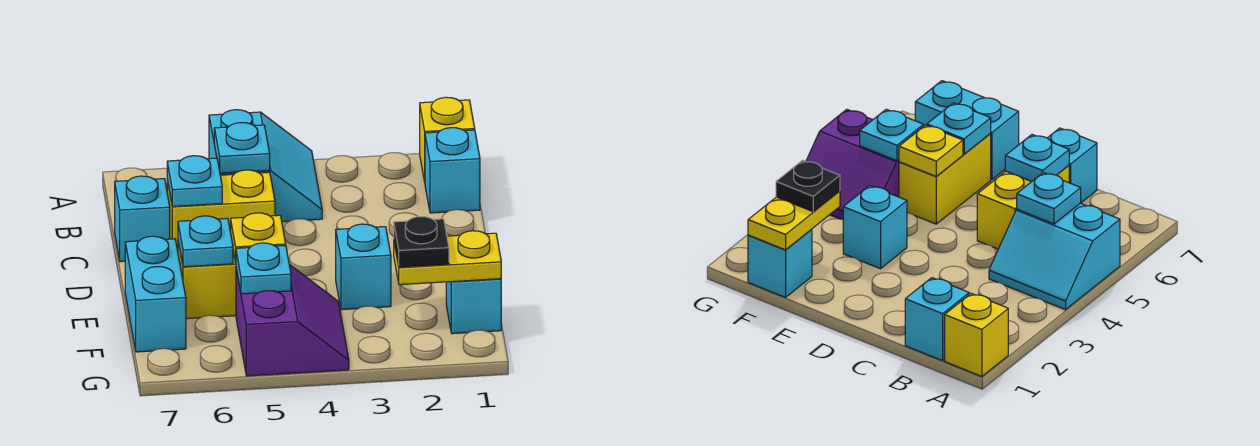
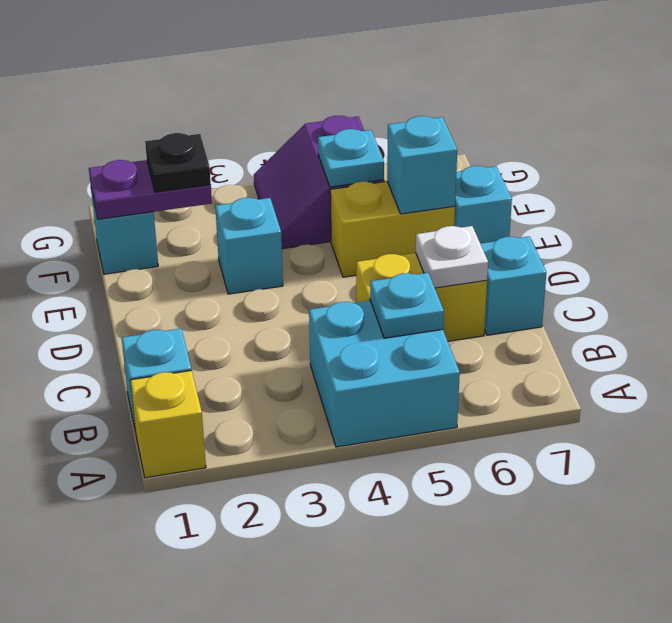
cyan 2x2 slope [209,110,322,222] -> cyan 2x2 brick [309,300,460,447]
cyan 1x1 plate [167,156,222,207] -> white 1x1 plate [416,226,488,288]
yellow 1x1 plate [231,213,286,263] -> none
cyan 1x1 plate [178,216,233,267] -> cyan 1x1 brick [387,116,457,214]
cyan 1x2 brick [125,236,186,352] -> cyan 1x1 brick [454,166,512,244]
yellow 1x2 plate [394,231,501,285] -> purple 1x2 plate [89,160,212,219]

